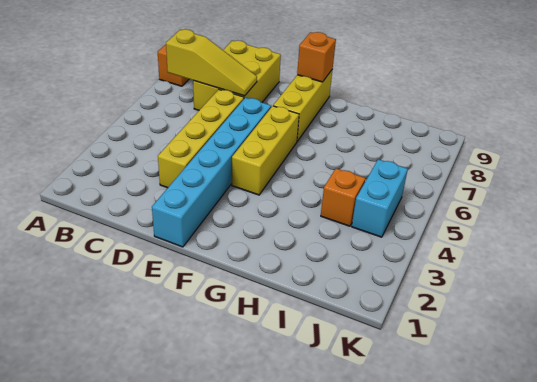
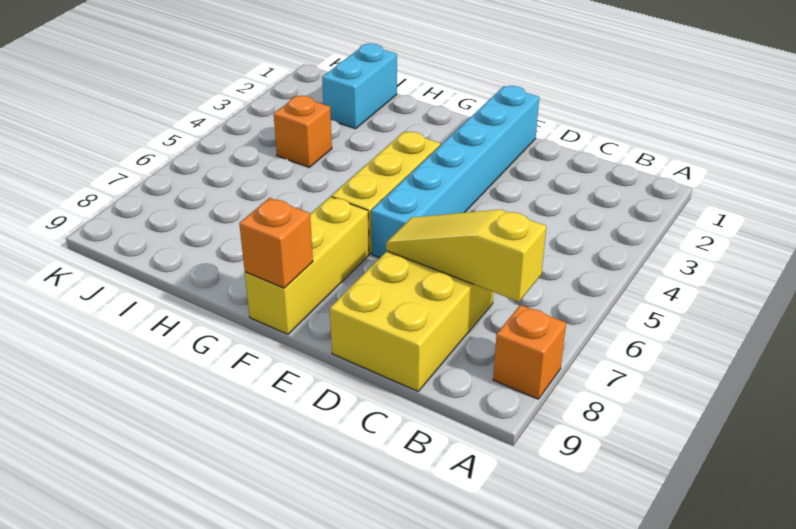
yellow 1x4 brick [158,89,244,188] -> none
cyan 1x2 brick [352,159,408,237] -> cyan 1x2 brick moved to [322,43,397,129]

